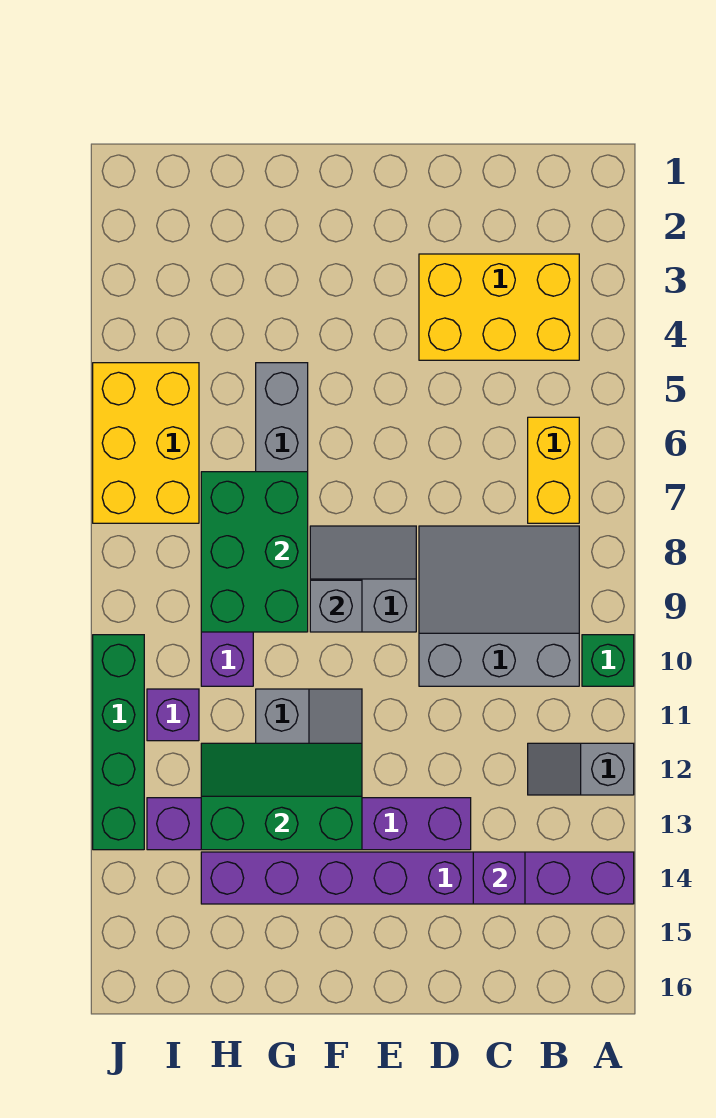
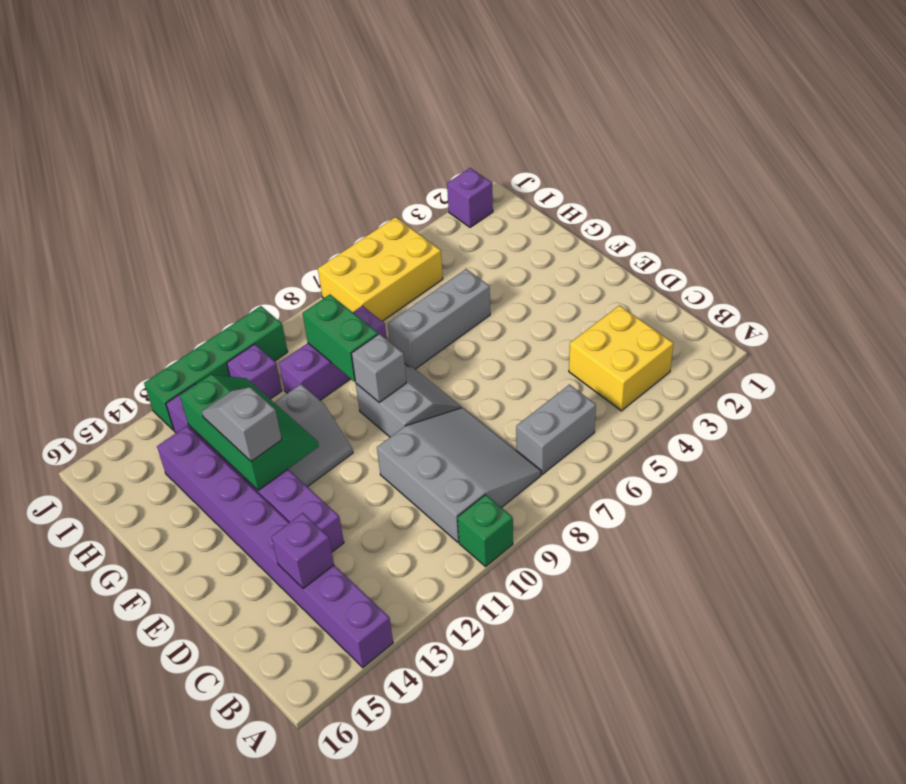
grey 1x2 slope [528,743,634,795] -> grey 1x2 slope moved to [202,387,282,461]
yellow 2x3 brick [419,254,579,360] -> yellow 2x2 brick [569,305,674,411]
yellow 1x2 brick [528,417,579,523] -> grey 1x2 brick [516,385,596,474]
green 2x3 brick [201,472,308,632] -> green 1x2 brick [302,295,378,382]
none -> purple 1x1 brick [447,168,493,227]

